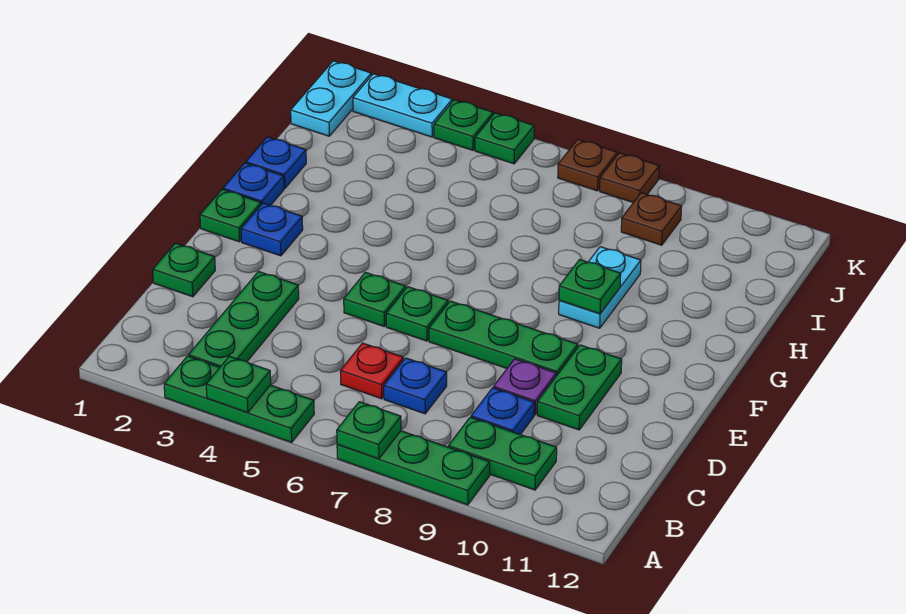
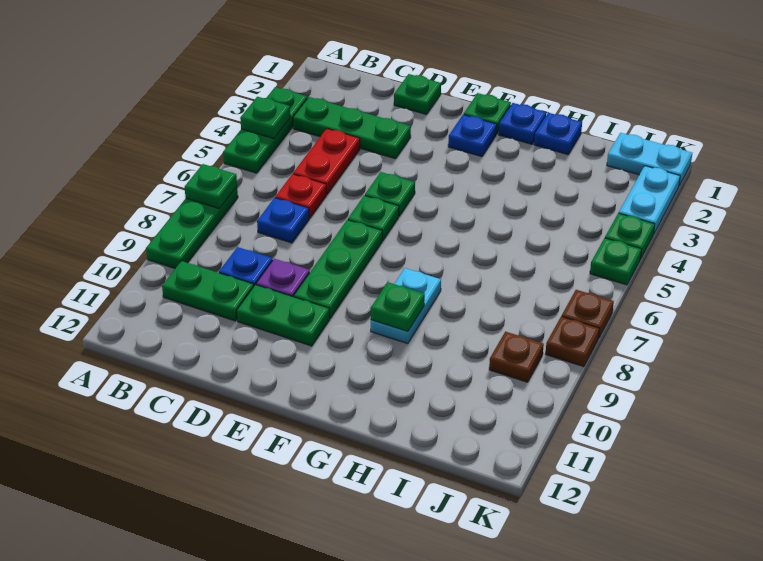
green 1x2 plate [448,417,557,490] -> green 1x2 plate turned to [162,261,254,321]
none -> red 1x2 plate [293,129,360,194]
cyan 1x2 plate [559,247,641,328] -> cyan 1x2 plate turned to [371,268,441,344]

